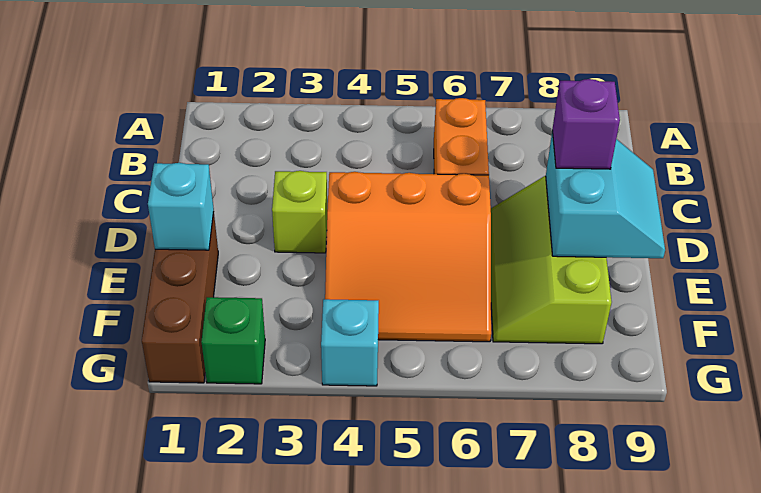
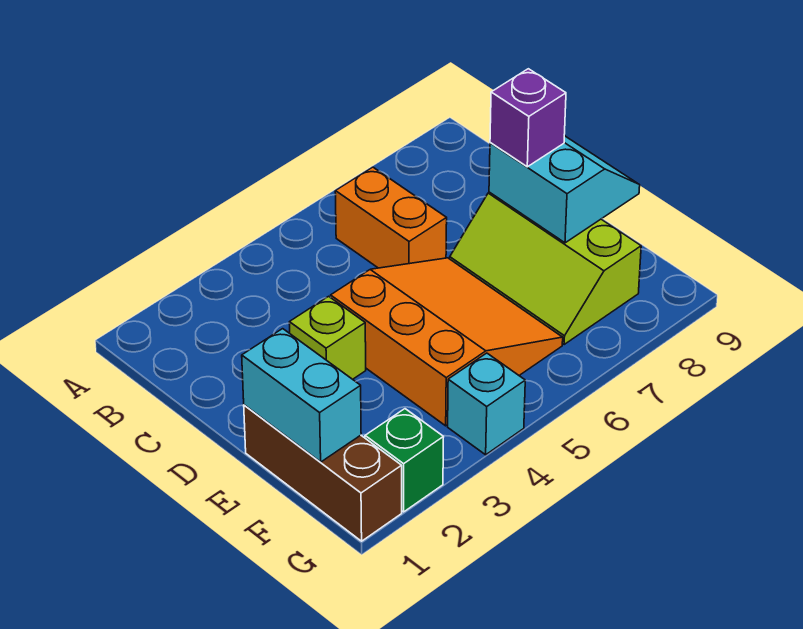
orange 3x3 slope [325,172,491,342] -> orange 3x3 slope turned to [330,258,563,426]
cyan 1x1 brick [148,163,214,250] -> cyan 1x2 brick [242,329,361,462]

